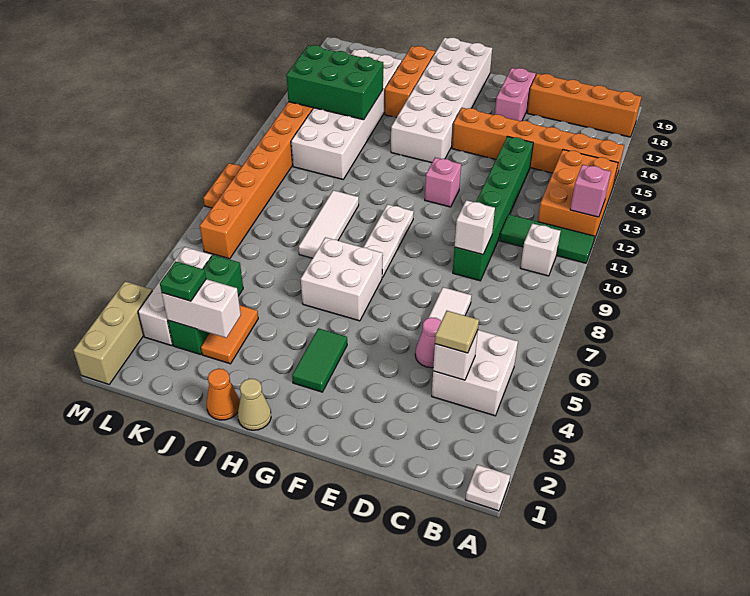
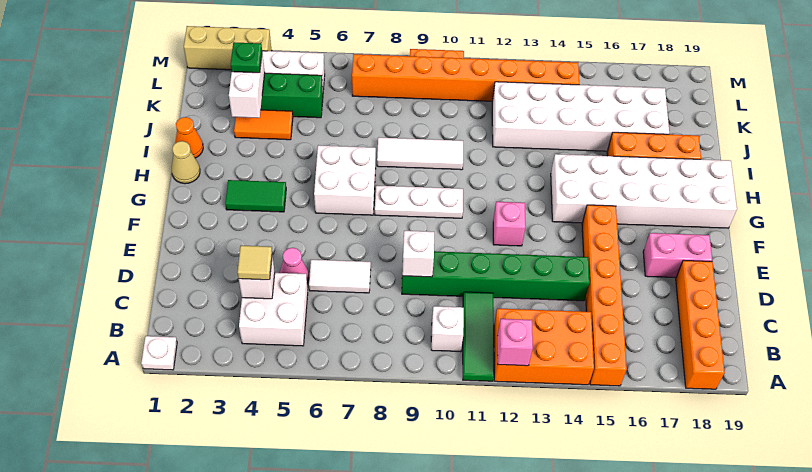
green 2x3 brick [286,45,383,120] -> none

